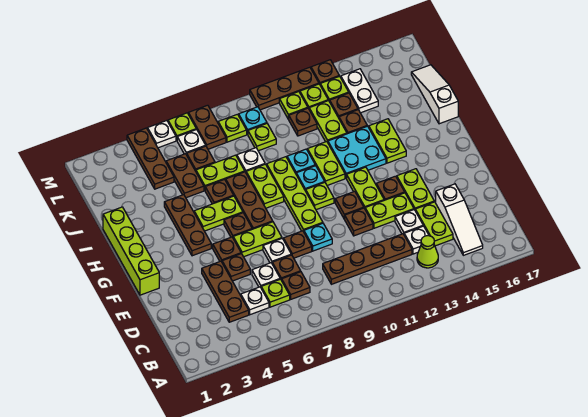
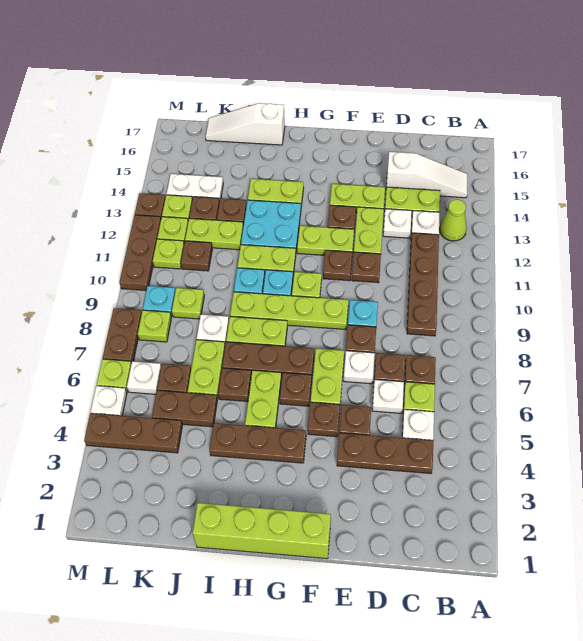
brown 1x2 plate [188,105,226,149] -> brown 1x2 plate turned to [103,308,142,363]

